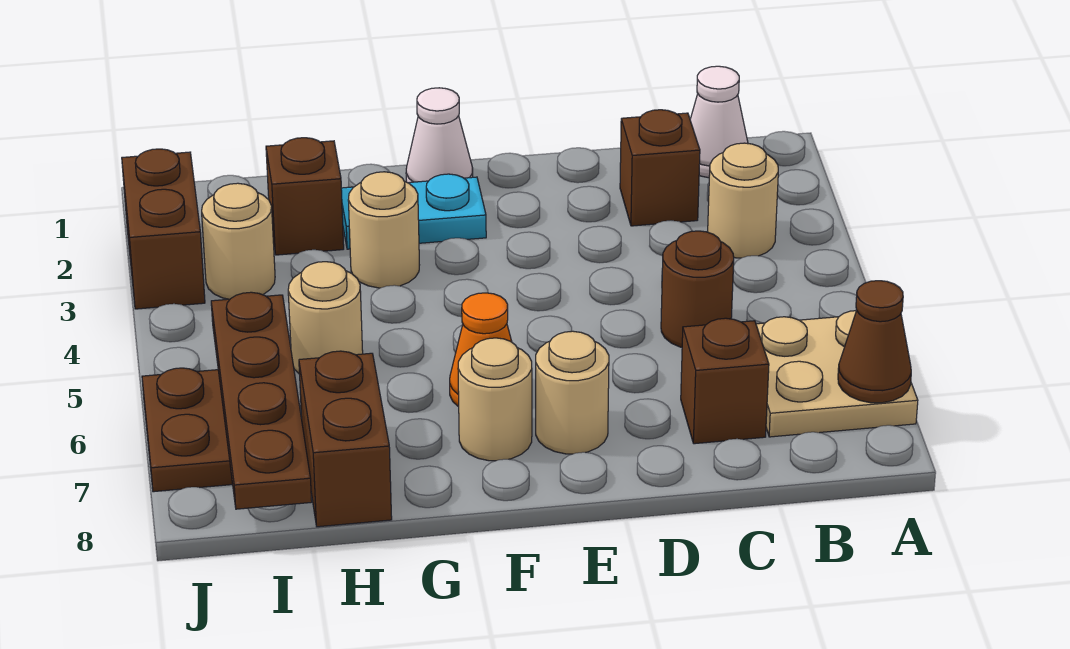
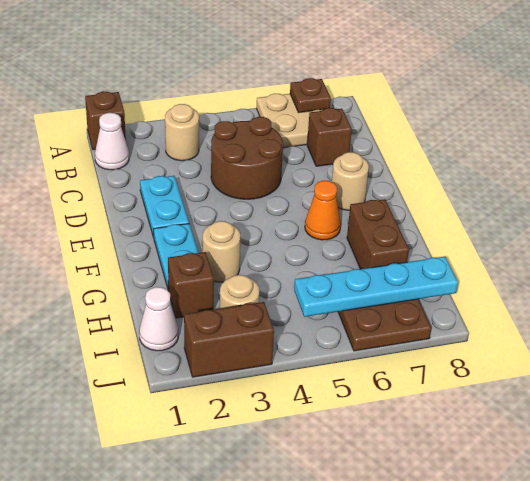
brown 1x1 cone [838,281,911,403] -> brown 1x1 plate [290,78,331,113]
brown 1x1 brick [620,110,700,226] -> brown 1x1 brick moved to [85,91,126,150]
brown 1x1 round brick [661,231,734,347] -> brown 2x2 round brick [211,117,283,199]
none -> cyan 1x2 plate [140,176,189,238]
white 1x1 cone [406,88,473,183] -> white 1x1 cone moved to [139,287,178,351]
tan 1x1 round brick [458,338,532,461] -> none
tan 1x1 round brick [288,262,363,373] -> none
brown 1x2 brick [299,351,392,527] -> brown 1x2 brick turned to [347,199,409,269]
brown 1x4 plate [211,292,312,509] -> cyan 1x4 plate [294,257,458,317]

